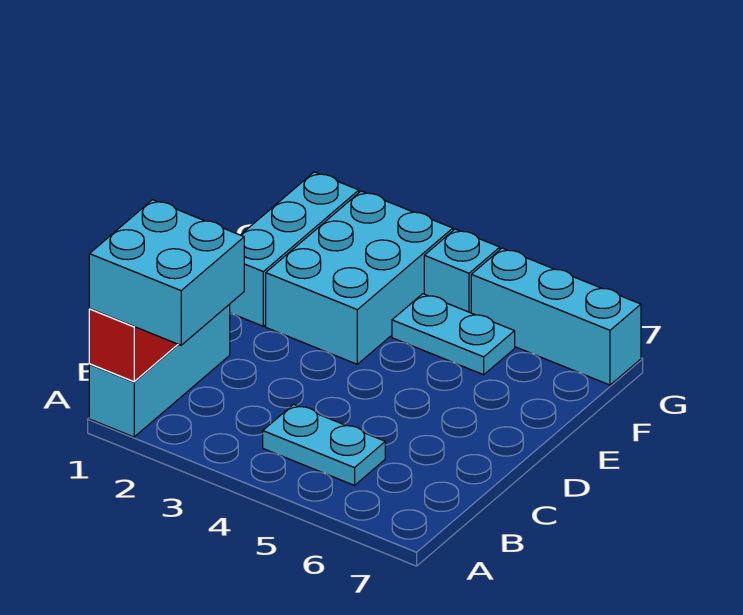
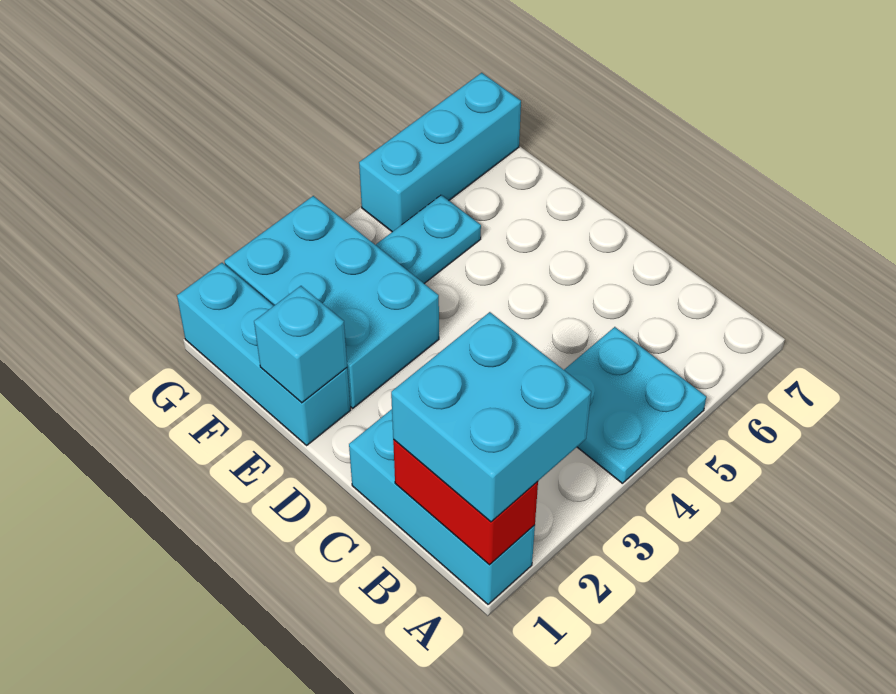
cyan 1x2 plate [263,404,385,485] -> cyan 2x2 plate [564,327,706,483]
cyan 1x1 brick [424,229,500,313] -> cyan 1x1 brick moved to [254,286,347,403]

